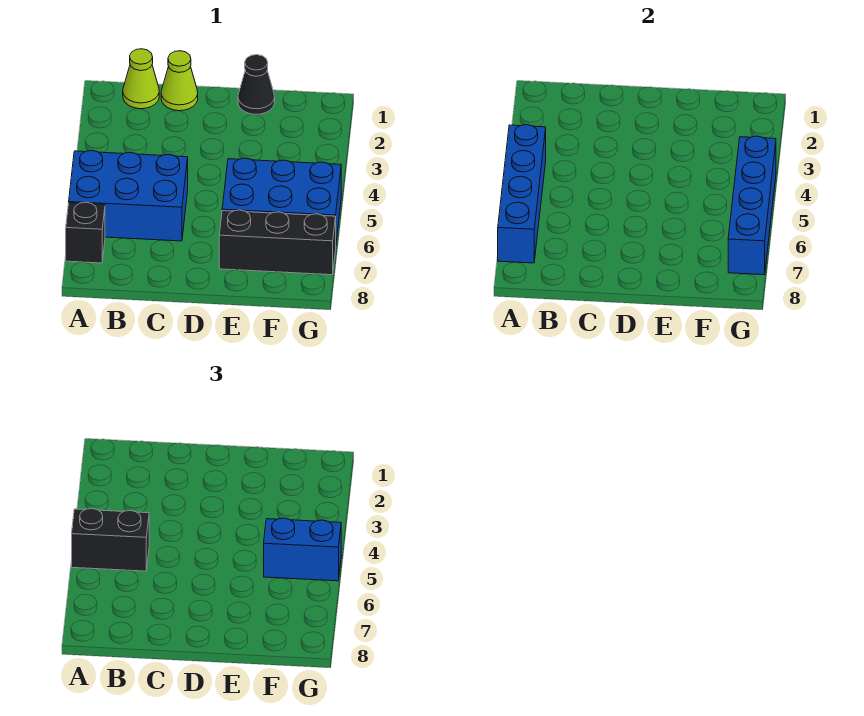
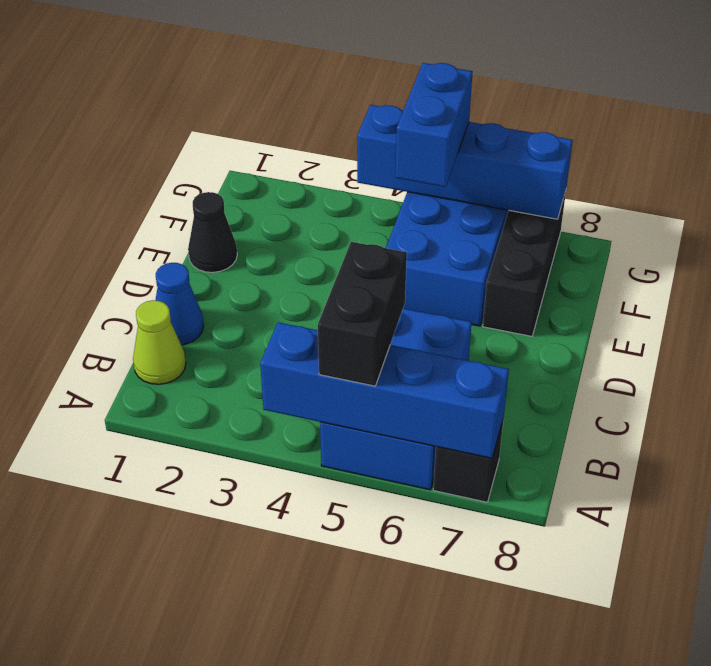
lime 1x1 cone [161,51,198,111] -> blue 1x1 cone [156,263,204,345]

